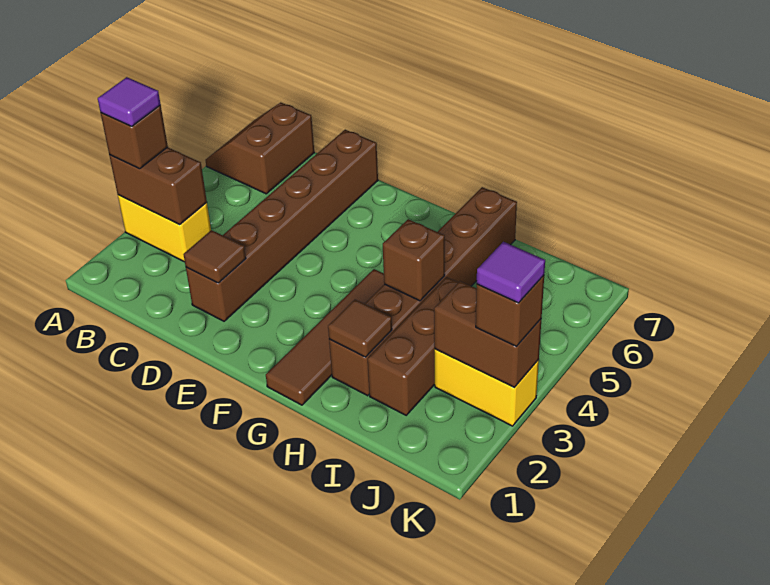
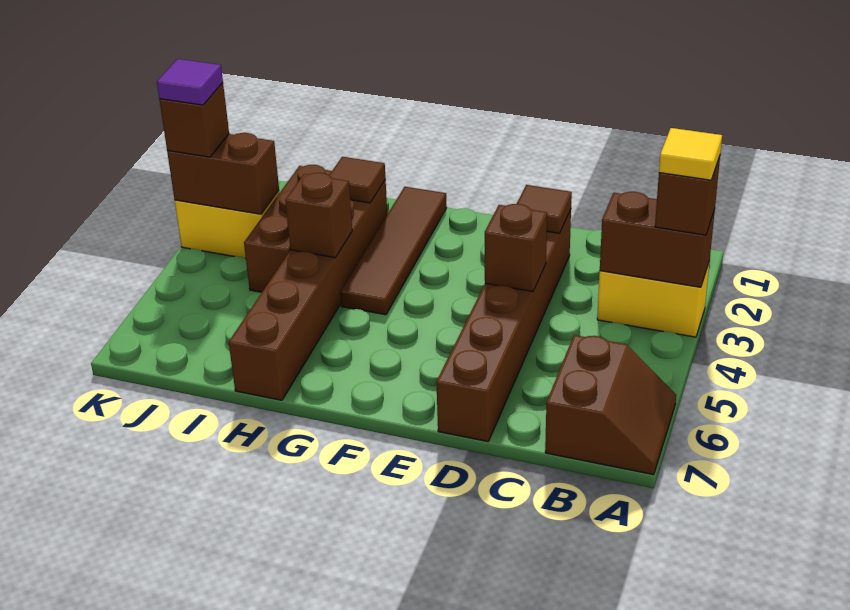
purple 1x1 tile [98,77,161,126] -> yellow 1x1 tile [659,128,722,180]
none -> brown 1x1 brick [485,204,547,292]

